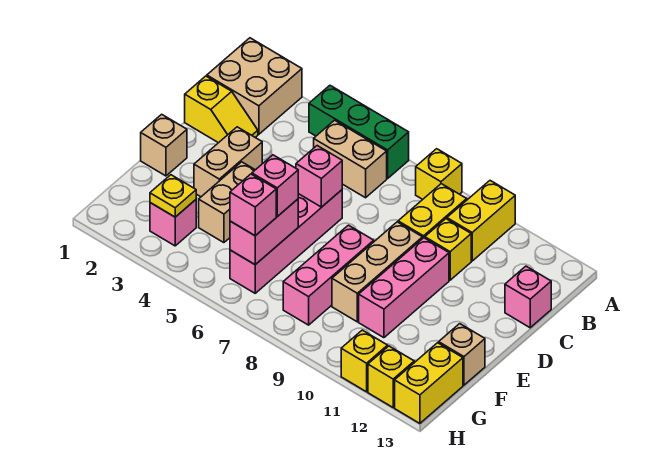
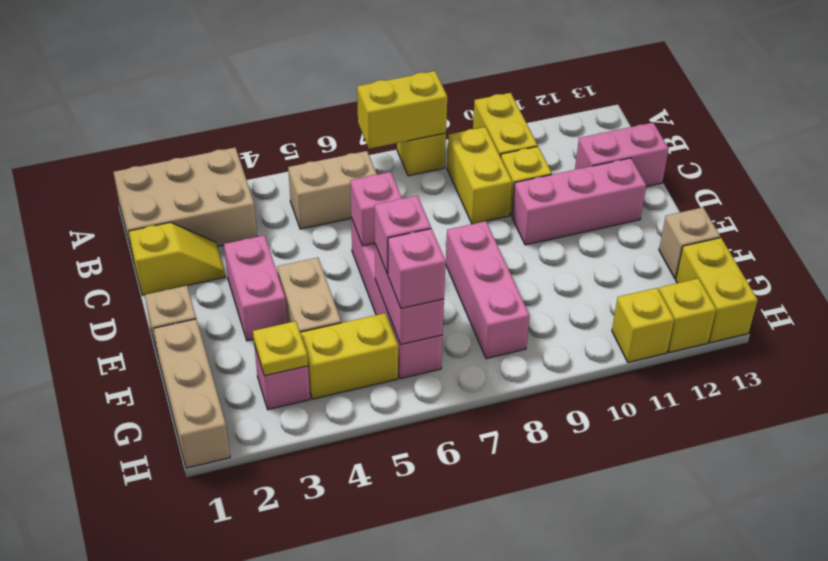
tan 2x2 brick [207,38,302,134] -> tan 2x3 brick [114,148,257,261]
green 1x3 brick [309,86,409,178] -> none
none -> yellow 1x2 brick [357,71,447,149]
pink 1x1 brick [505,266,551,328] -> pink 1x2 brick [575,123,669,187]
tan 1x2 brick [194,127,262,197] -> pink 1x2 brick [224,235,287,341]
tan 1x3 brick [332,222,422,322] -> tan 1x3 brick moved to [153,319,230,468]
pink 1x3 brick [359,238,449,338] -> pink 1x3 brick turned to [512,158,646,245]
none -> yellow 1x2 brick [300,313,398,399]

